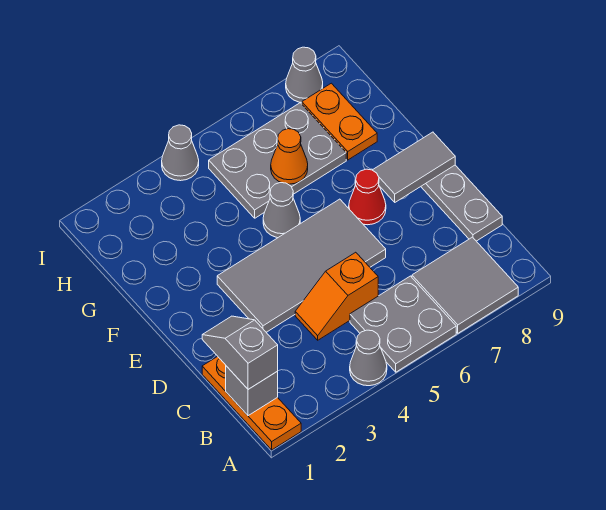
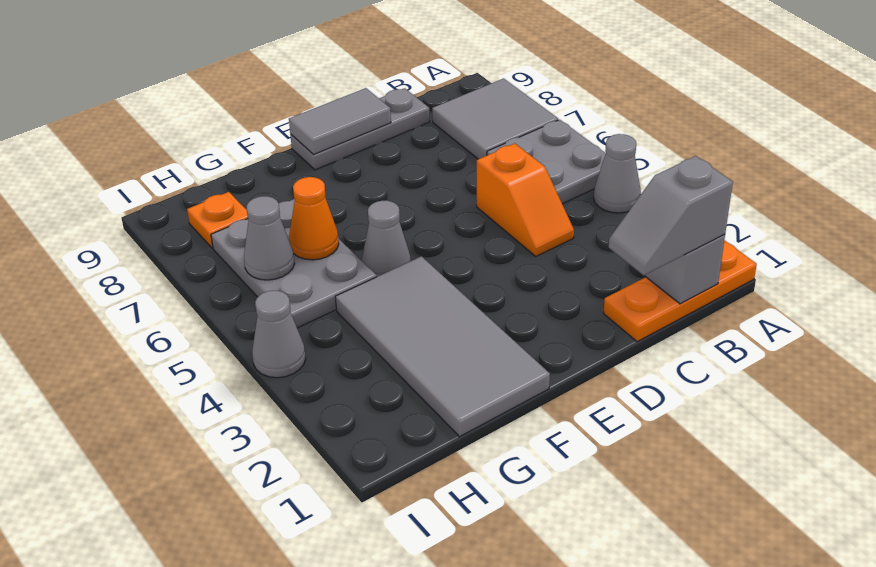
grey 2x4 tile [217,199,386,332] -> grey 2x4 tile moved to [335,256,550,437]
red 1x1 cone [349,169,386,225] -> none
grey 1x2 tile [373,132,455,202] -> grey 1x2 tile turned to [289,88,391,155]
orange 1x2 plate [302,83,377,160] -> orange 1x1 plate [187,192,248,248]
grey 1x1 cone [286,47,323,102] -> grey 1x1 cone moved to [244,196,295,280]

